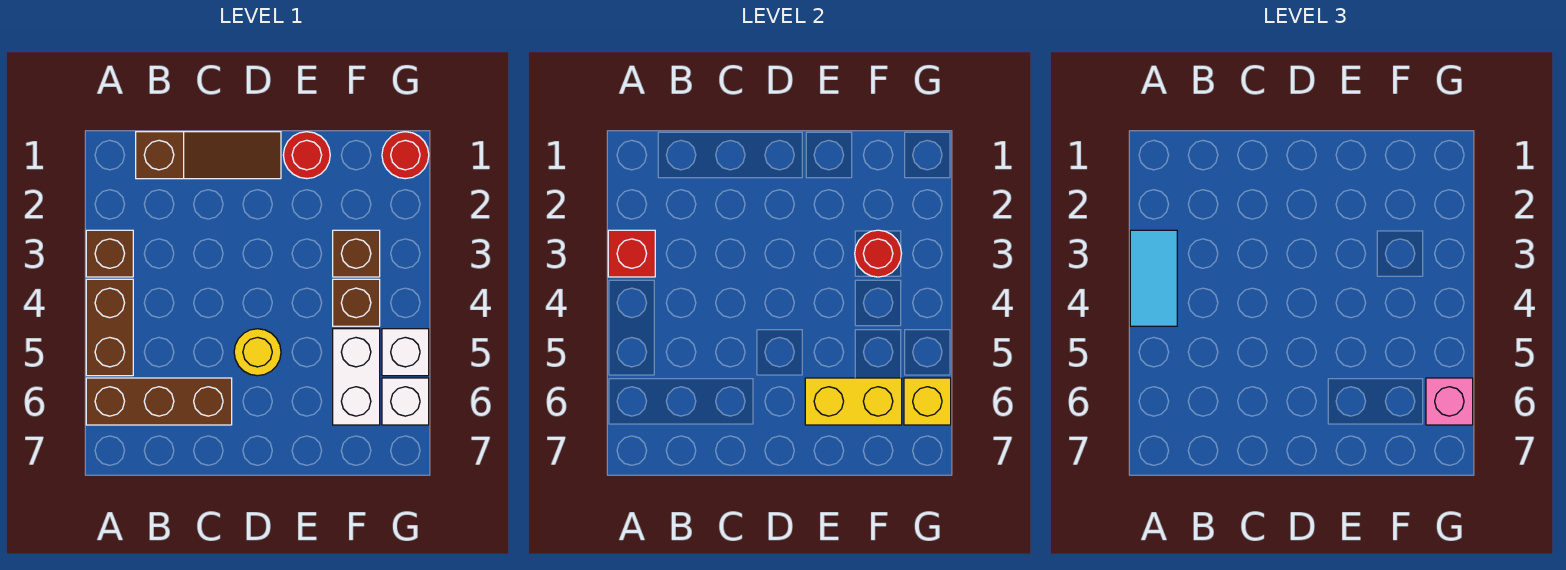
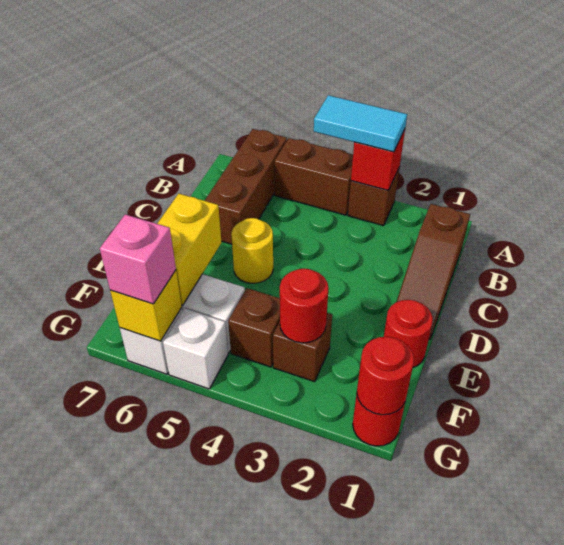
none -> red 1x1 round brick [357,337,414,415]

